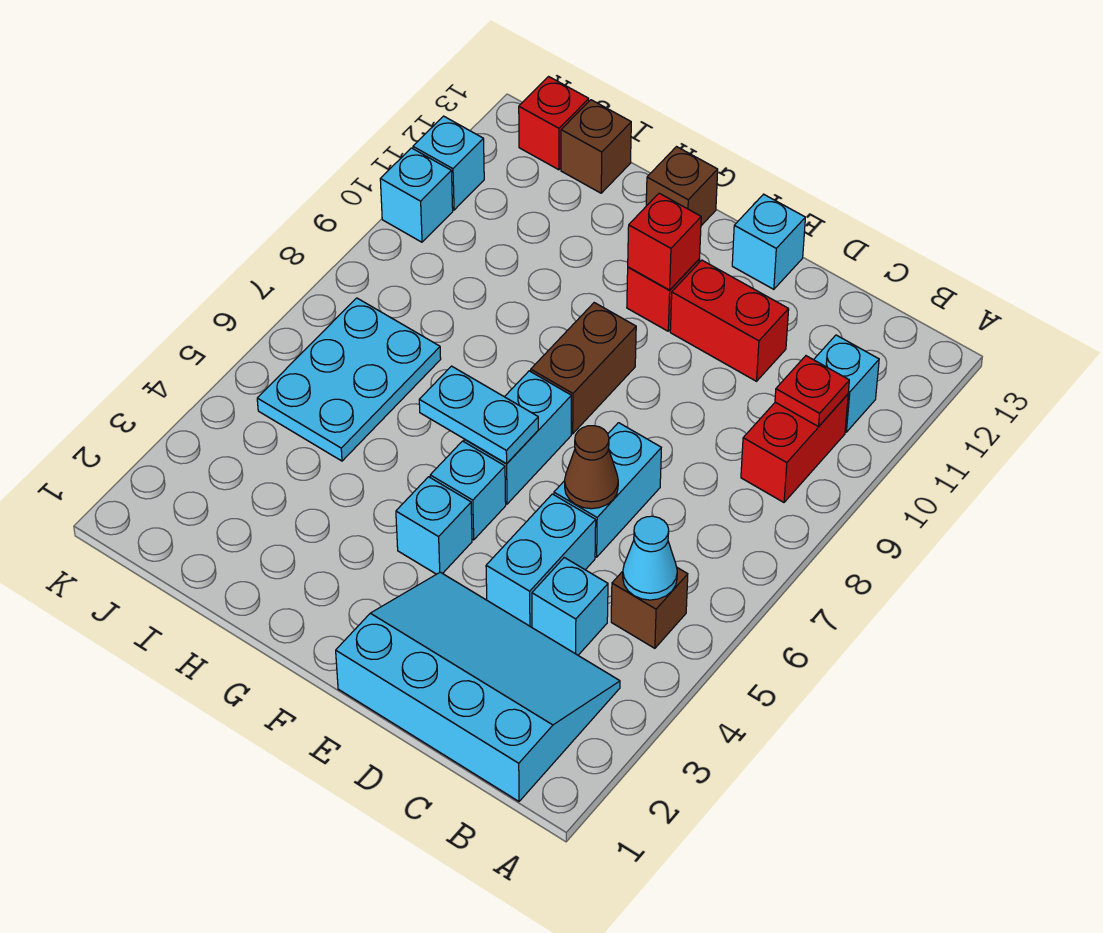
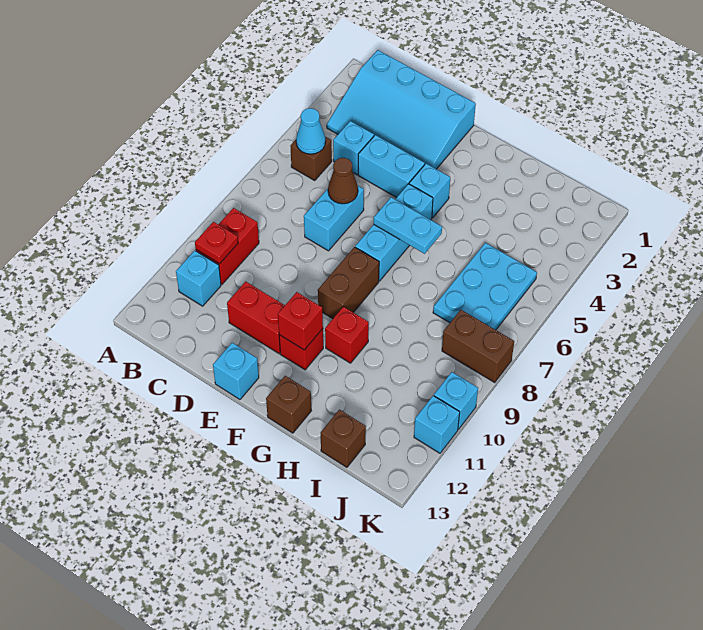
cyan 1x2 brick [486,494,596,627] -> cyan 1x2 brick turned to [358,135,425,198]
none -> brown 1x2 brick [442,310,514,382]
red 1x1 brick [519,77,589,170] -> red 1x1 brick moved to [325,307,369,363]

